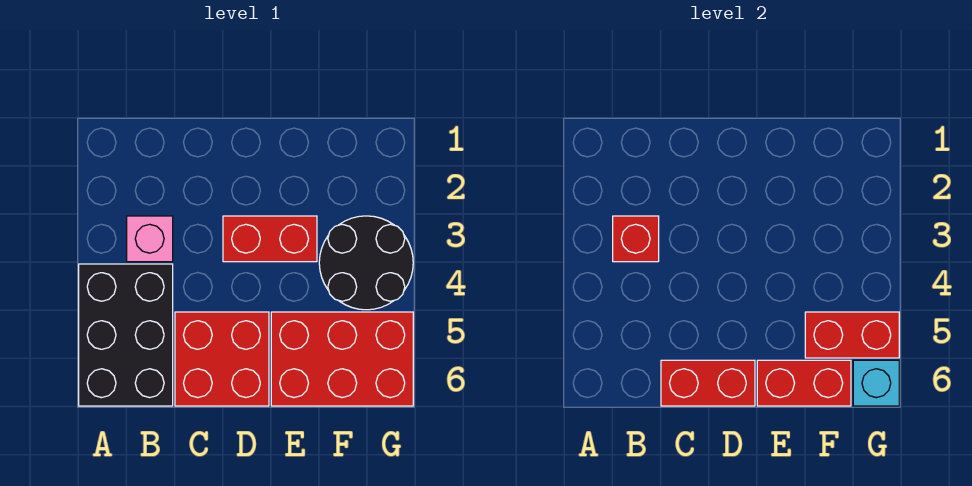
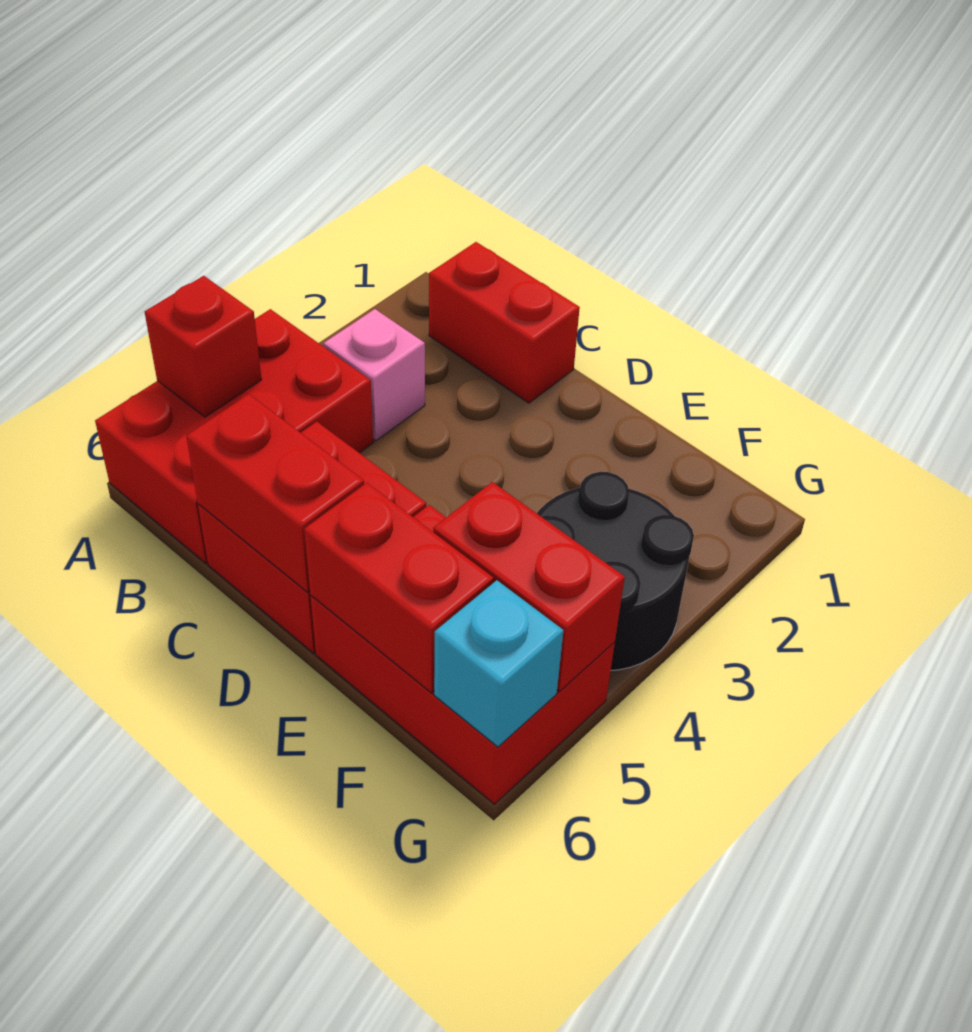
black 2x3 brick [79,264,173,406] -> red 2x3 brick [95,309,373,563]
red 1x1 brick [613,216,659,262] -> red 1x1 brick moved to [145,276,262,417]
red 1x2 brick [223,216,317,262] -> red 1x2 brick moved to [429,242,580,403]

